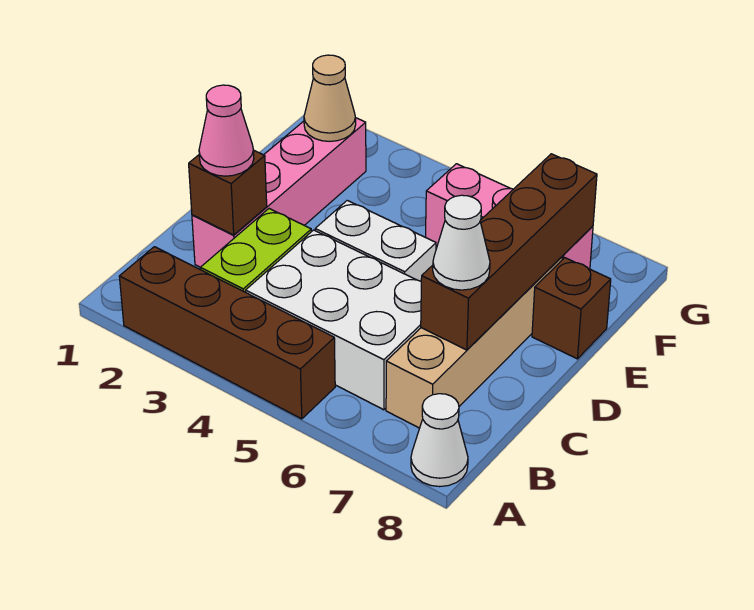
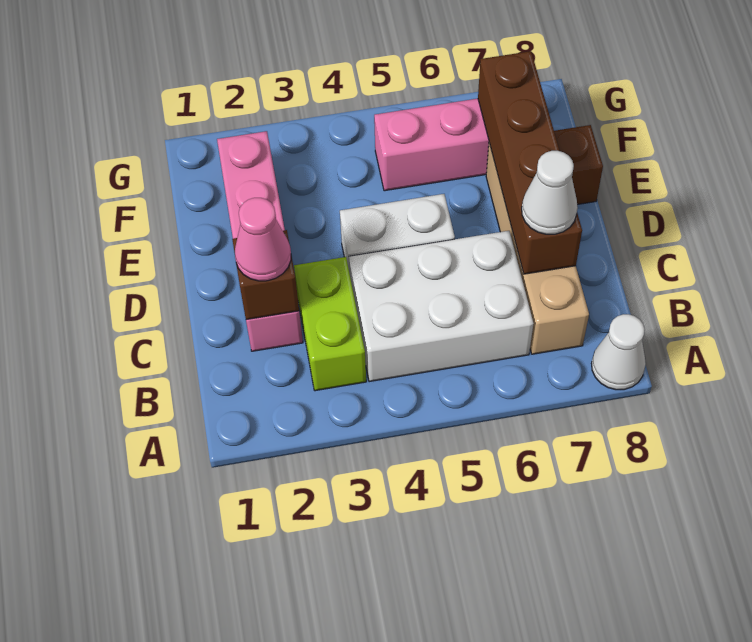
brown 1x4 brick [119,247,335,419] -> none
tan 1x1 cone [304,55,356,141] -> none

